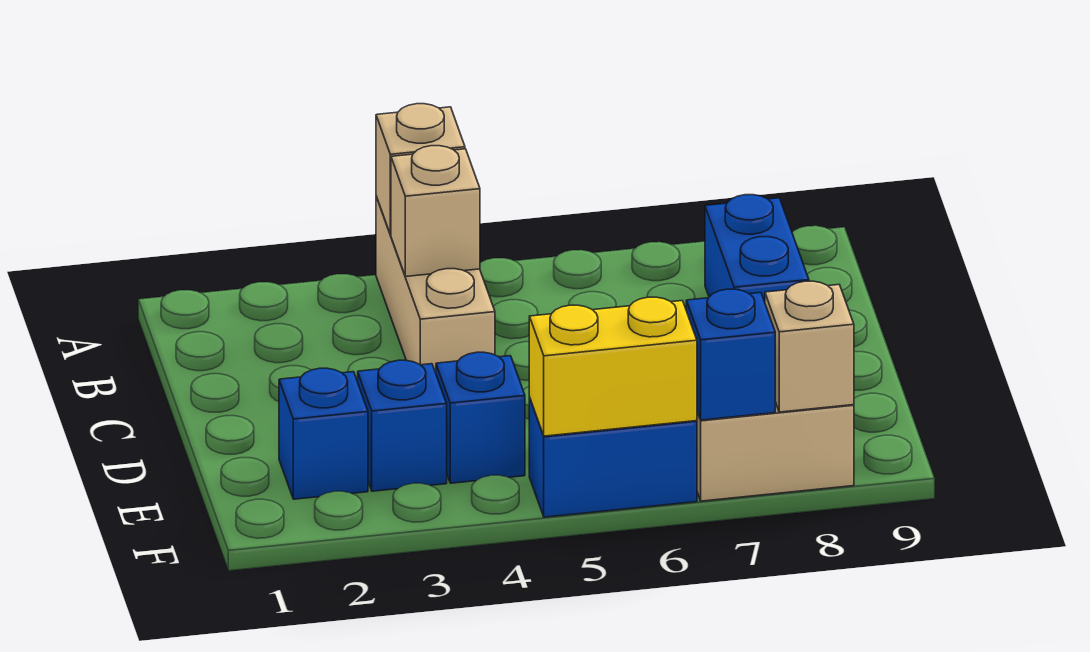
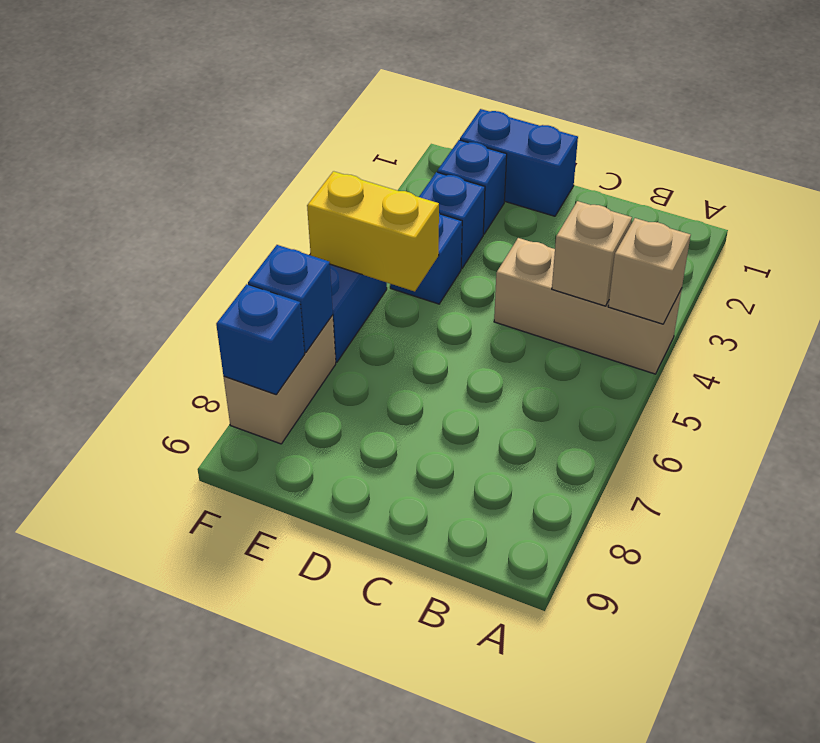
blue 1x2 brick [705,195,809,302] -> blue 1x2 brick moved to [460,109,578,216]
yellow 1x2 brick [529,297,697,436] -> yellow 1x2 brick turned to [307,171,439,291]
tan 1x1 brick [765,281,854,412] -> blue 1x1 brick [216,284,305,394]

